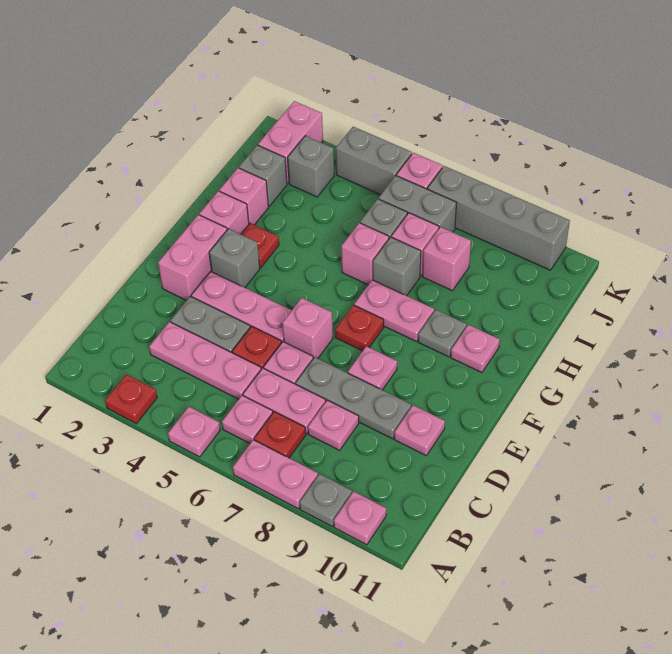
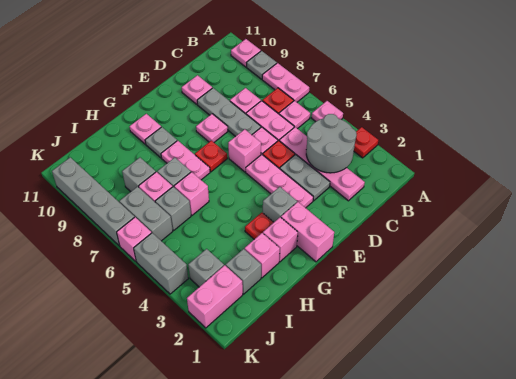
none -> grey 2x2 round brick [306,114,357,173]
pink 1x3 plate [149,322,261,399] -> pink 1x4 plate [279,127,365,201]
pink 1x2 brick [158,215,227,301] -> pink 1x2 brick turned to [281,202,334,262]
pink 1x1 brick [422,227,471,291] -> grey 1x1 brick [122,158,156,192]

